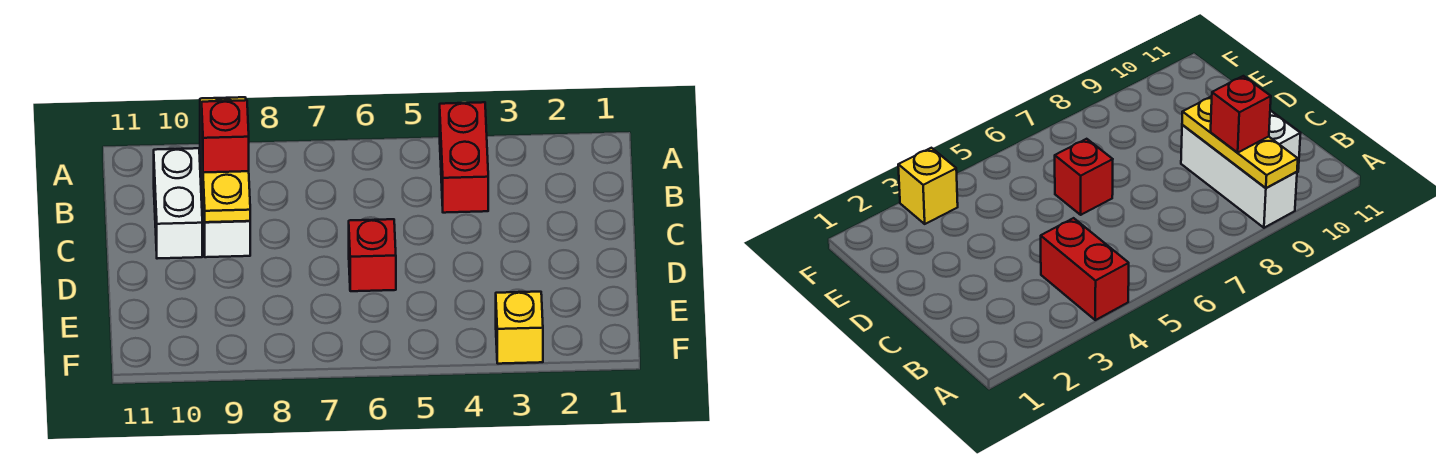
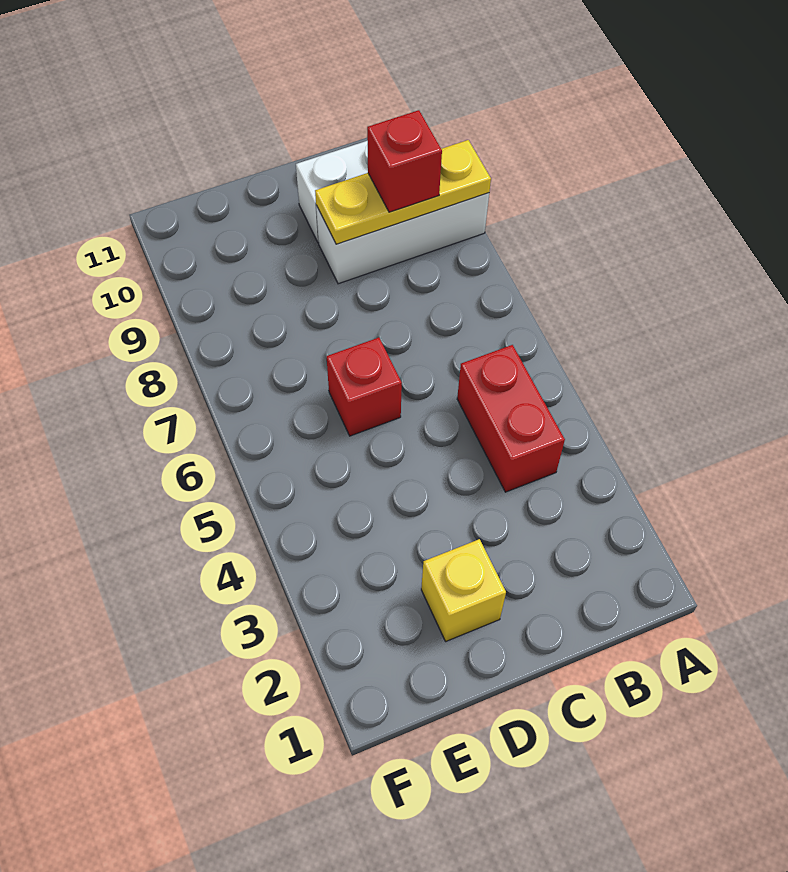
red 1x2 brick [440,102,488,213] -> red 1x2 brick turned to [457,345,565,492]
yellow 1x1 brick [496,292,543,364] -> yellow 1x1 brick moved to [421,539,506,641]

